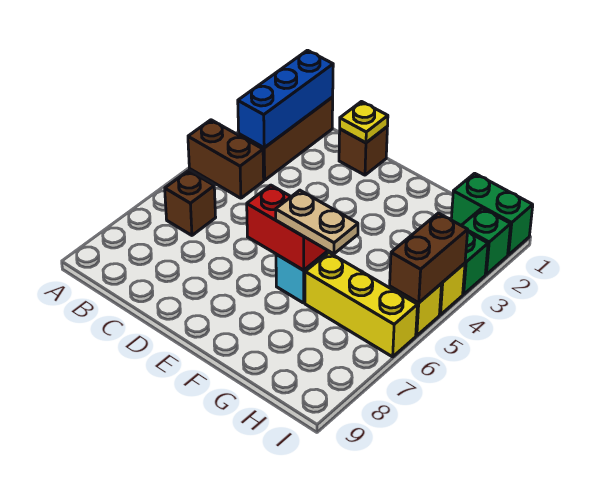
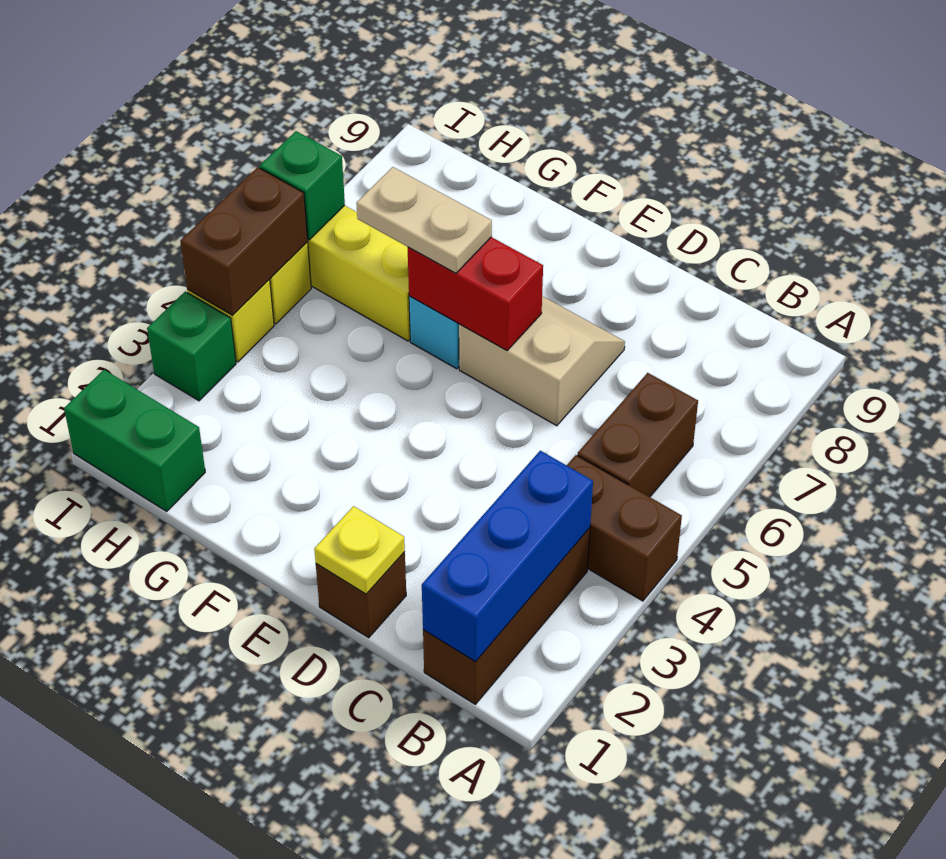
brown 1x1 brick [165,171,216,235] -> brown 1x2 brick [577,373,698,497]
none -> tan 2x2 slope [459,296,625,426]
green 1x1 brick [461,208,511,274] -> green 1x1 brick moved to [260,131,345,240]

